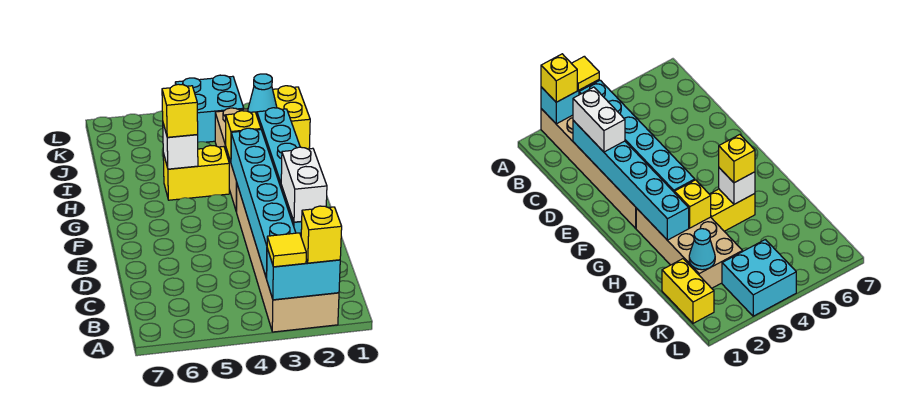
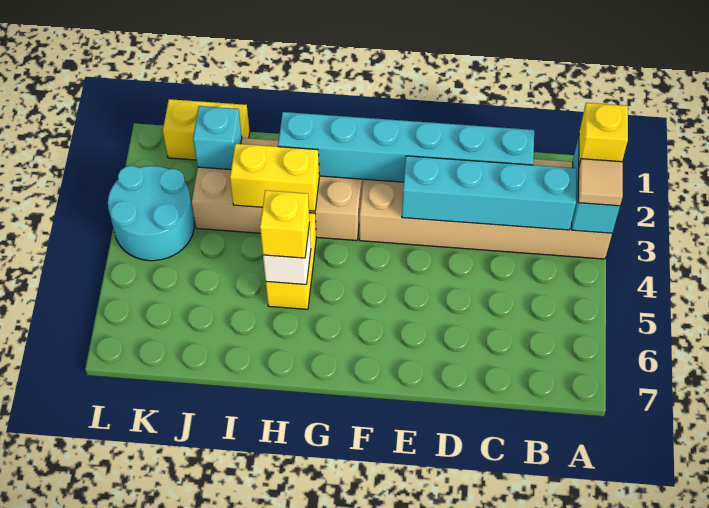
yellow 1x1 tile [267,233,306,267] -> tan 1x1 tile [578,159,623,206]
cyan 1x6 brick [231,128,296,278] -> cyan 1x4 brick [402,156,577,230]
white 1x2 brick [281,147,327,222] -> none
yellow 1x1 brick [226,111,261,162] -> yellow 1x2 brick [230,144,319,211]
cyan 1x1 cone [248,74,277,115] -> cyan 1x1 brick [193,106,242,170]
cyan 2x2 brick [175,75,244,142] -> cyan 2x2 round brick [108,166,194,261]

